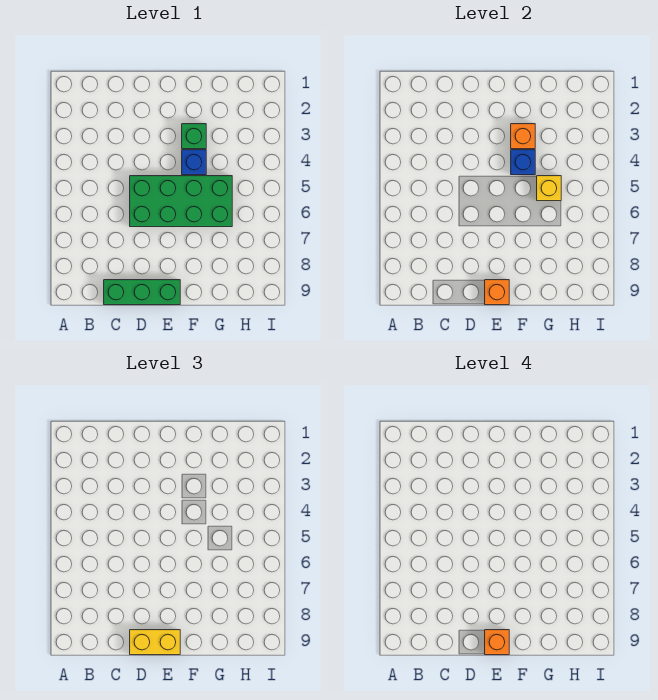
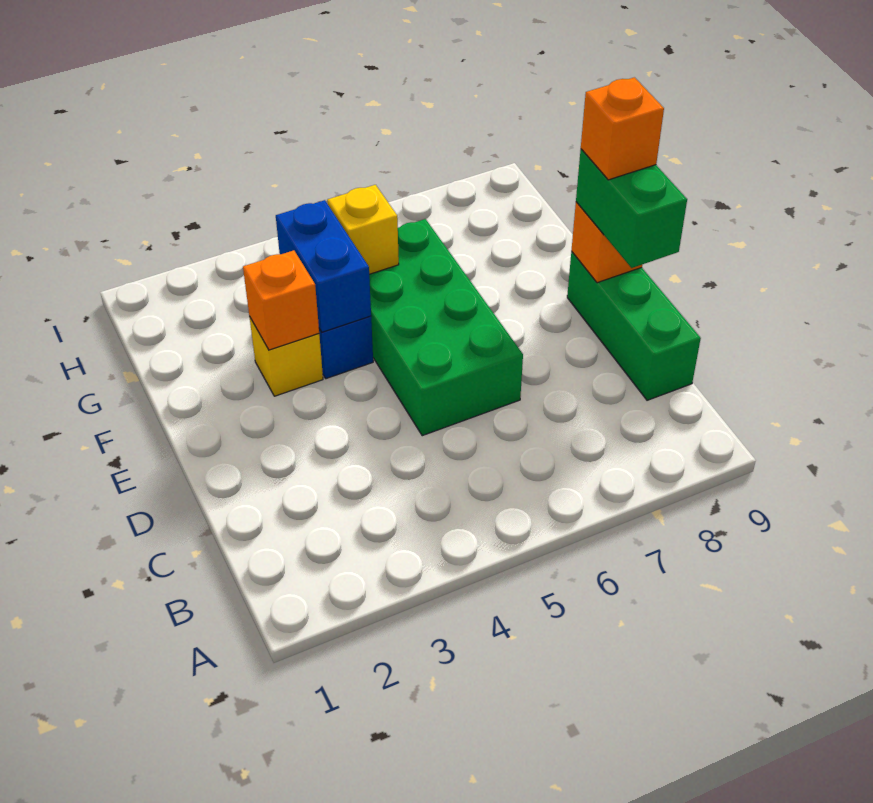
yellow 1x2 brick [130,630,180,655] -> green 1x2 brick [576,149,687,268]
green 1x1 brick [182,124,206,149] -> yellow 1x1 brick [250,318,323,396]
blue 1x1 brick [511,150,535,175] -> blue 1x2 brick [276,200,371,332]

